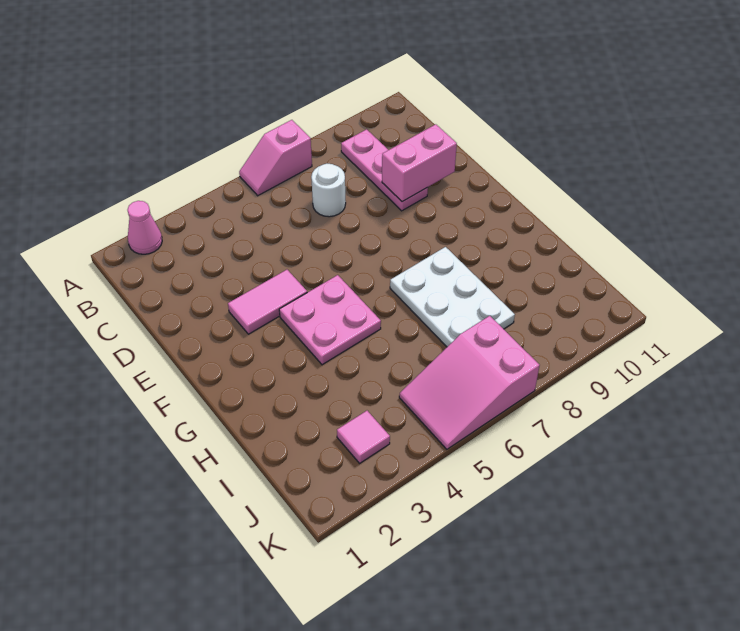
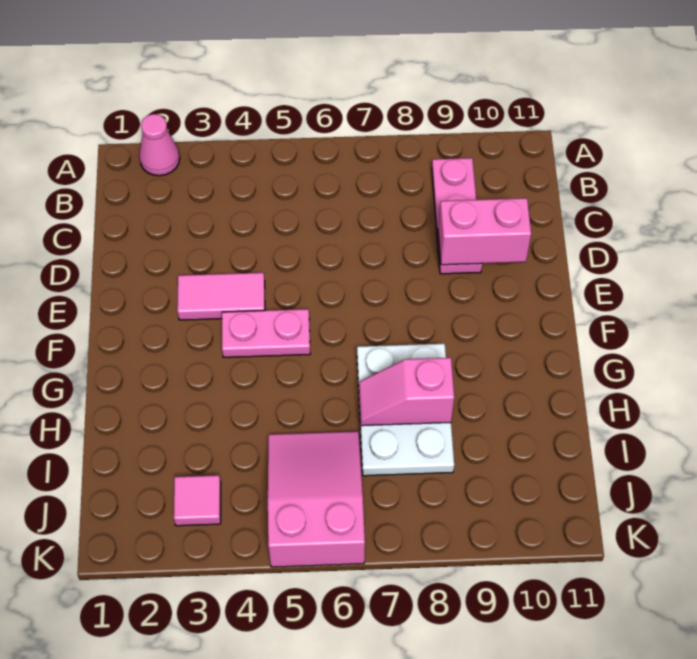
pink 1x2 slope [239,120,312,196] -> pink 1x2 slope moved to [359,358,454,426]
white 1x1 round brick [311,164,346,217] -> none
pink 2x2 plate [279,275,381,365] -> pink 1x2 plate [222,309,310,357]
pink 2x3 slope [399,316,540,449] -> pink 2x3 slope turned to [268,431,365,567]

